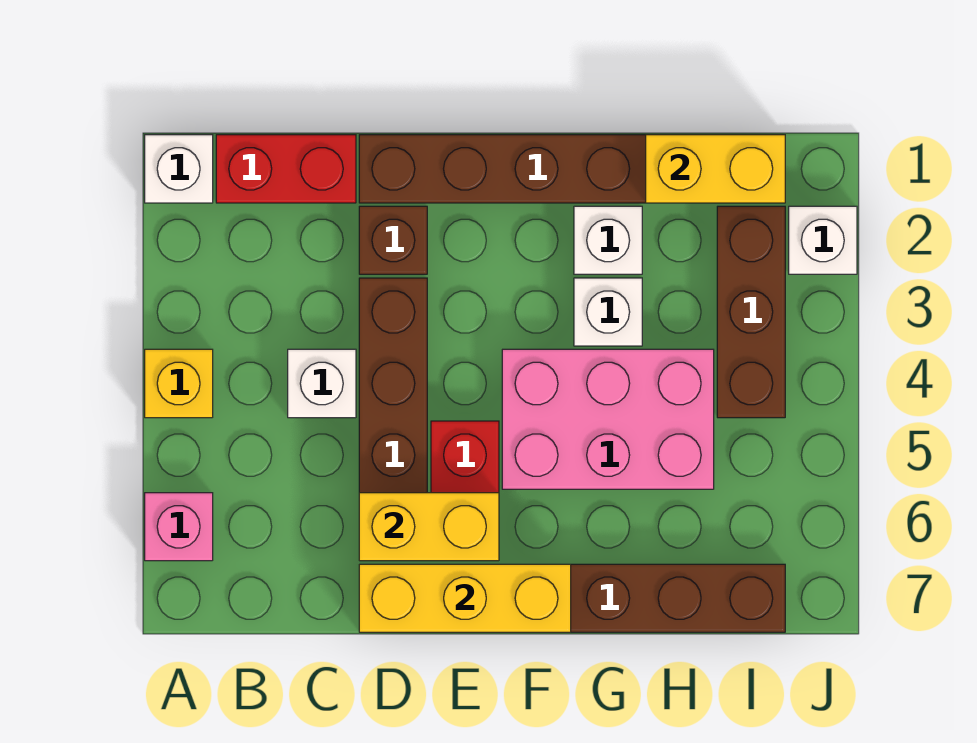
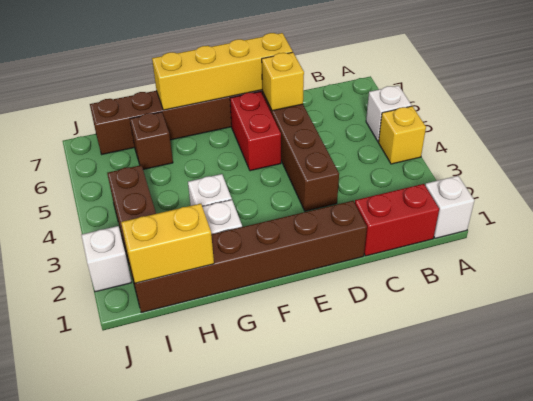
pink 1x1 brick [145,493,213,561] -> none
white 1x1 brick [288,349,356,418] -> white 1x1 brick moved to [366,85,412,142]
brown 1x1 brick [359,206,427,274] -> brown 1x1 brick moved to [130,112,173,169]
yellow 1x2 brick [359,493,499,561] -> yellow 1x1 brick [262,52,304,111]
yellow 1x3 brick [359,564,571,632] -> yellow 1x4 brick [152,33,293,110]
pink 2x3 brick [502,349,714,489] -> none

